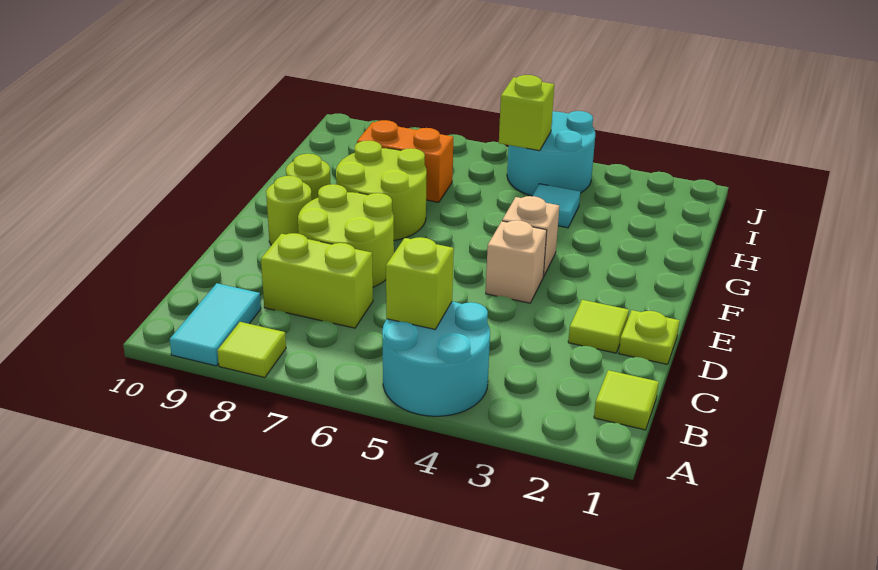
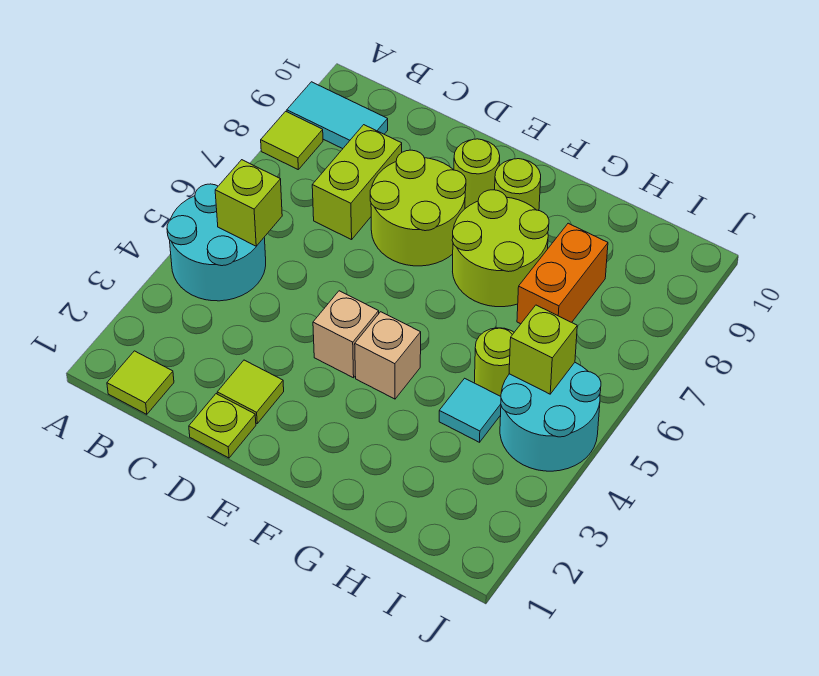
none -> lime 1x1 round brick [474,328,514,396]

